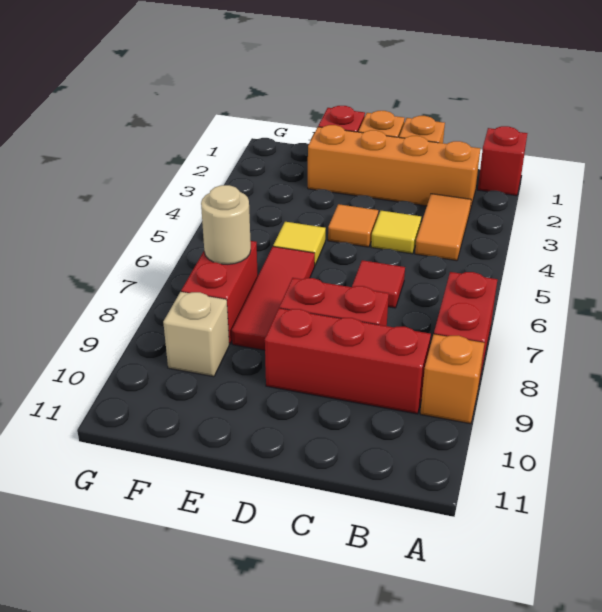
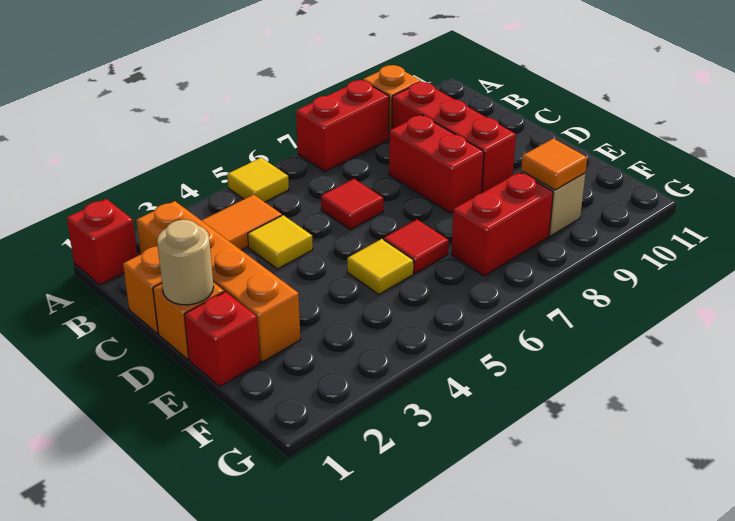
none -> yellow 1x1 tile [227,158,289,202]
orange 1x1 tile [328,204,378,247] -> orange 1x1 tile moved to [521,139,587,190]
red 1x3 tile [232,246,315,350] -> red 1x1 tile [384,220,449,274]
tan 1x1 round brick [201,185,251,264] -> tan 1x1 round brick moved to [157,220,214,305]

